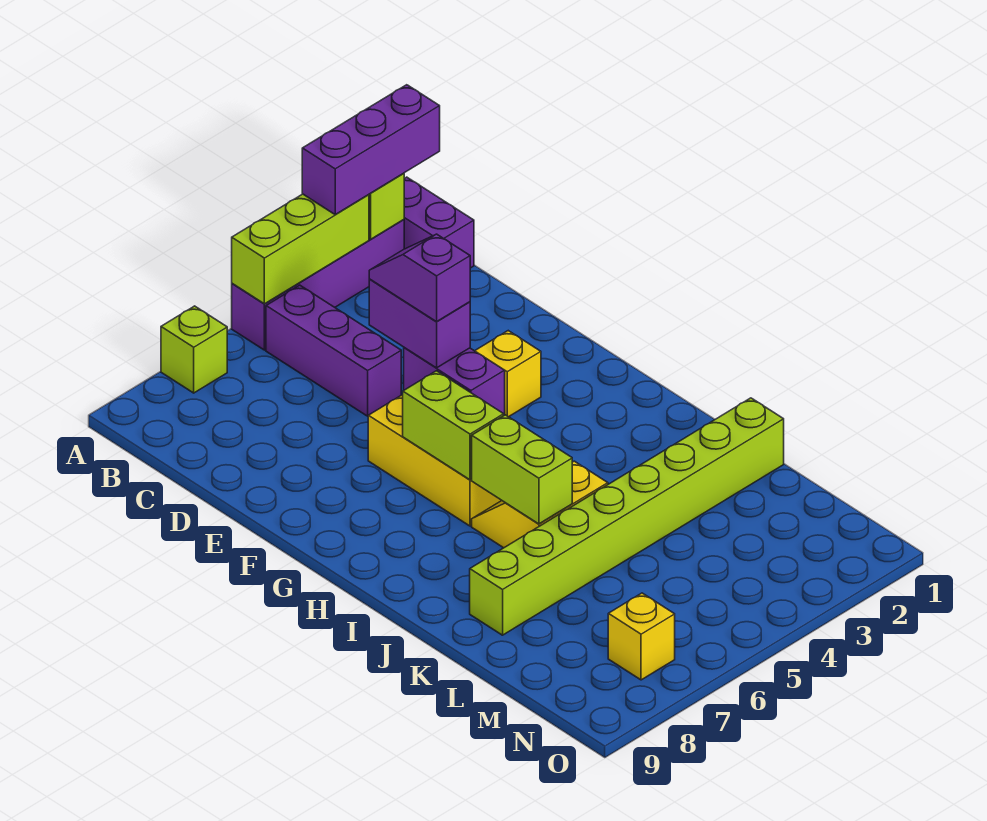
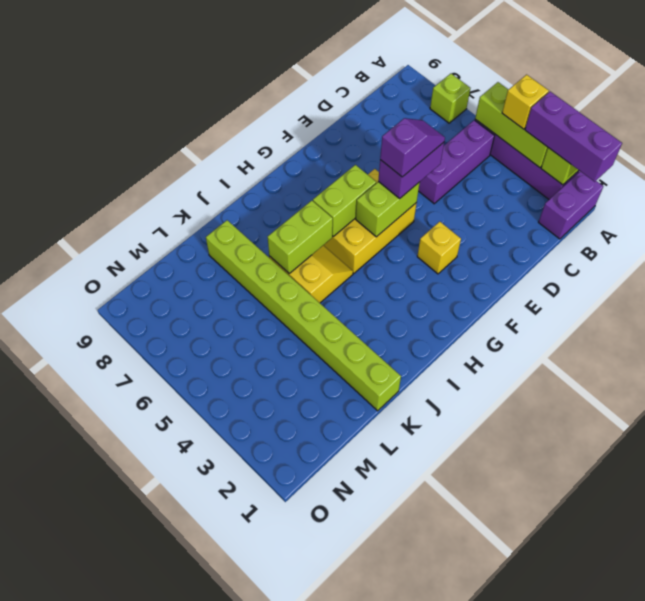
purple 1x2 brick [404,348,505,415] -> lime 1x2 brick [356,182,420,237]
yellow 1x1 brick [608,593,675,680] -> yellow 1x1 brick moved to [502,75,549,129]

